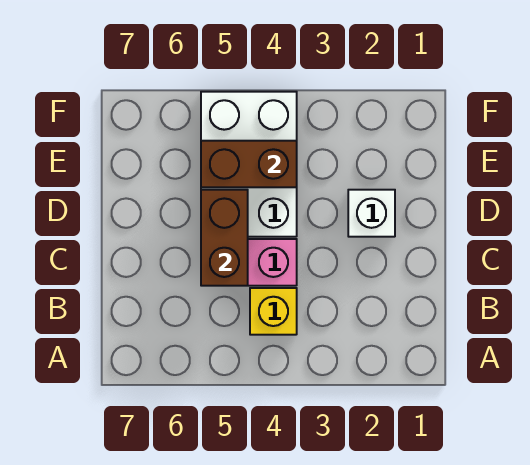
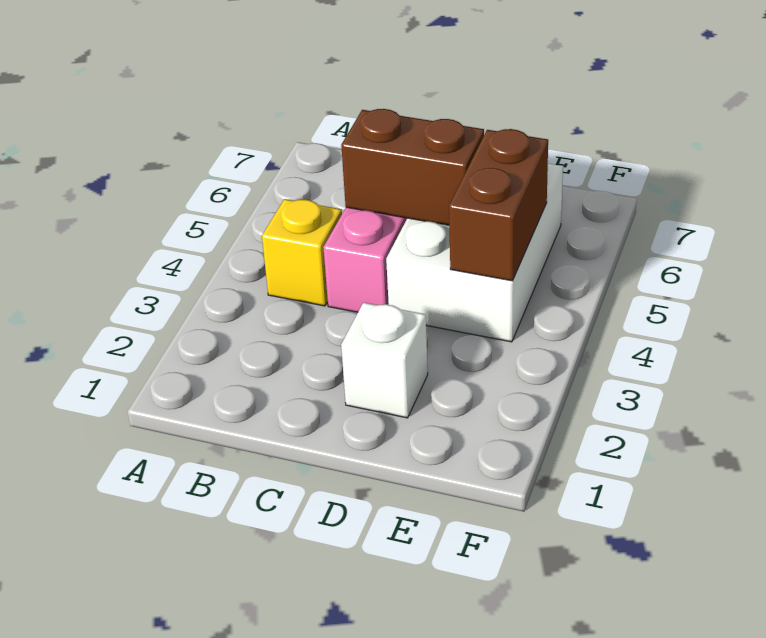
white 2x3 brick [201,92,297,237] -> white 2x3 brick turned to [386,164,563,342]

